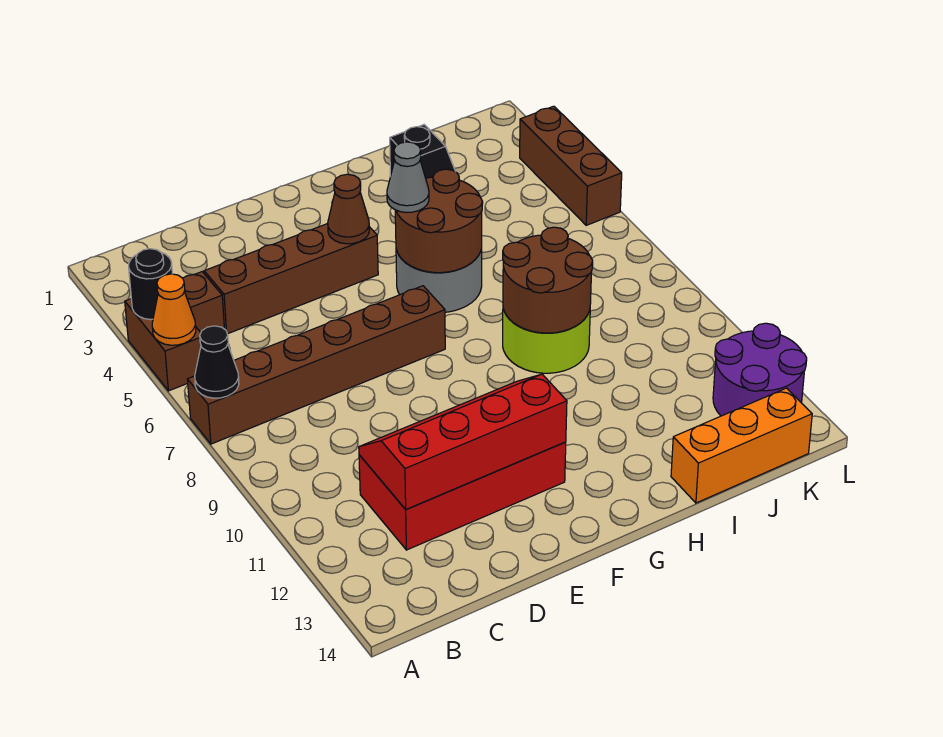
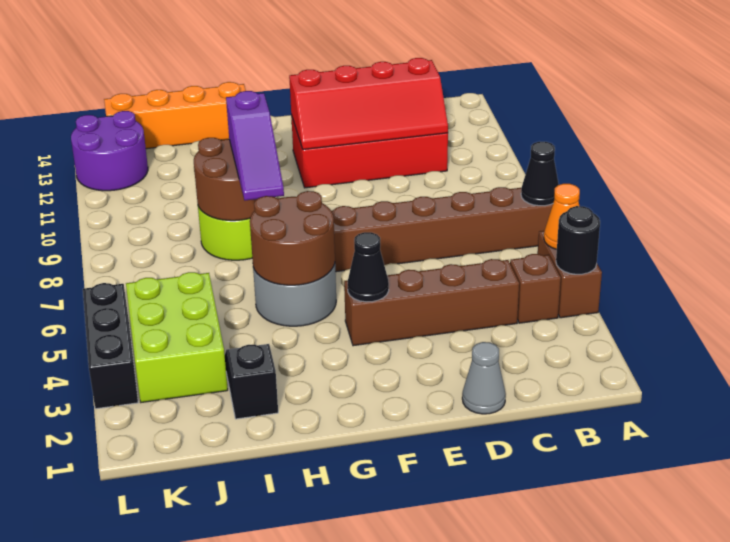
brown 1x1 cone [328,174,369,244] -> black 1x1 cone [348,232,389,302]
grey 1x1 cone [387,142,429,213] -> grey 1x1 cone moved to [462,342,506,414]
none -> purple 1x3 slope [226,91,284,200]
orange 1x3 brick [671,388,812,503] -> orange 1x4 brick [104,82,246,149]
none -> lime 2x3 brick [126,272,228,402]
brown 1x3 brick [520,106,622,225] -> black 1x3 brick [83,283,138,409]

